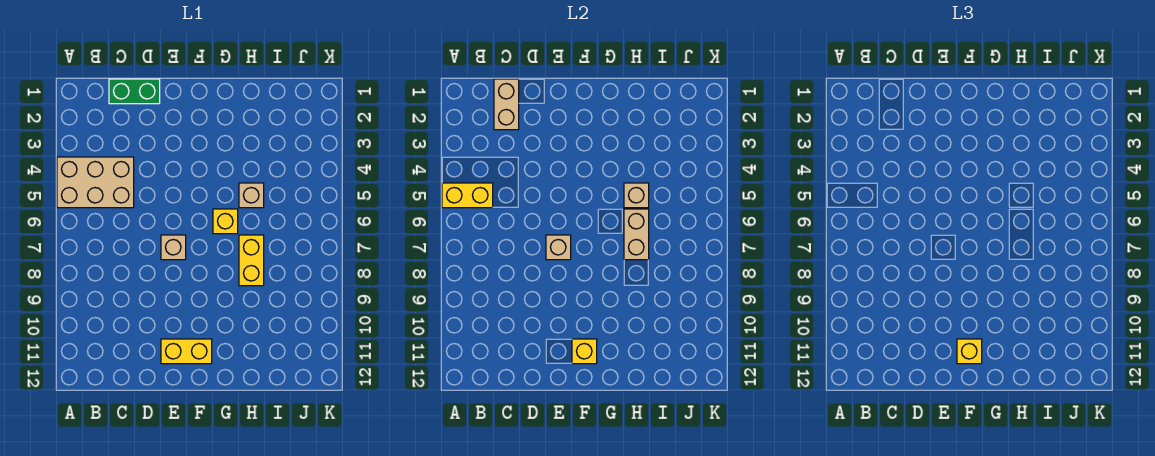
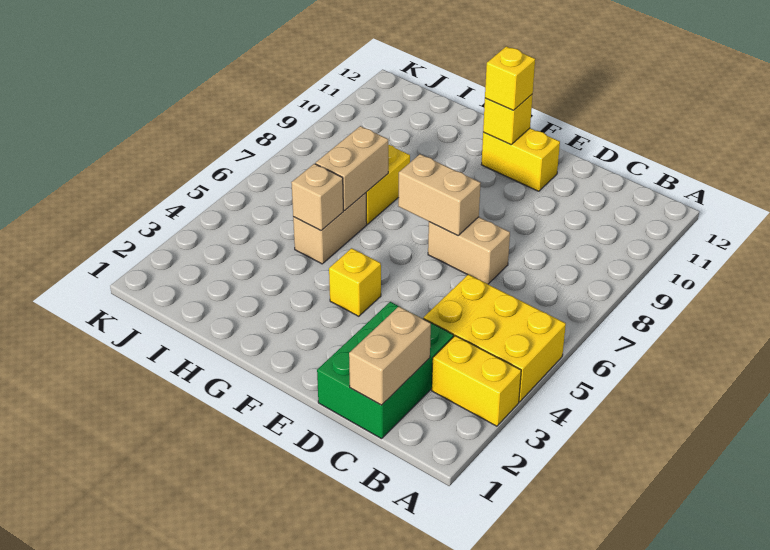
tan 2x3 brick [57,157,134,208] -> yellow 2x3 brick [423,275,566,402]
yellow 1x2 brick [442,183,493,208] -> yellow 1x2 brick moved to [432,336,521,426]
green 1x2 brick [109,79,160,104] -> green 2x3 brick [317,302,454,439]
tan 1x1 brick [161,235,186,260] -> tan 1x2 brick [428,217,510,284]
tan 1x1 brick [546,235,571,260] -> tan 1x2 brick [398,154,481,236]
yellow 1x1 brick [213,209,238,234] -> yellow 1x1 brick moved to [329,248,381,316]
tan 1x1 brick [239,183,264,208] -> tan 1x2 brick [293,193,367,264]

